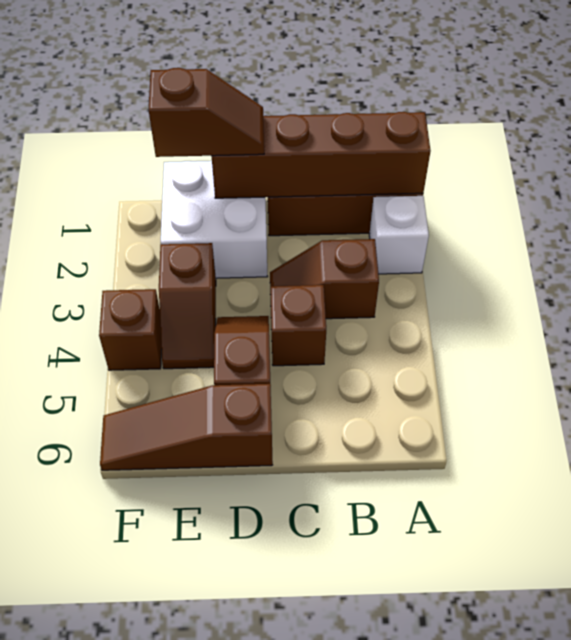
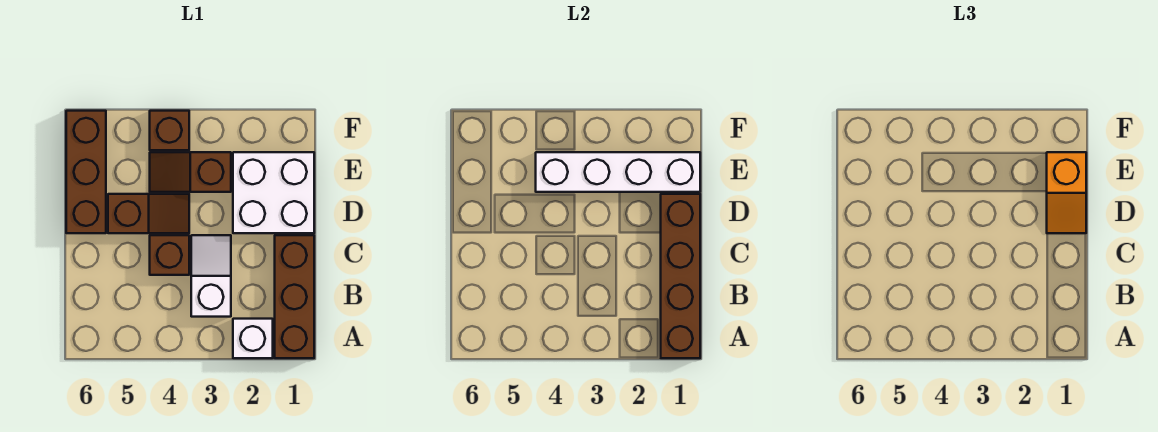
brown 1x2 slope [270,239,379,319] -> white 1x2 slope [191,235,231,317]
brown 1x2 slope [148,68,264,157] -> orange 1x2 slope [1047,152,1086,233]
brown 1x3 slope [100,384,273,470] -> brown 1x3 brick [66,111,106,233]
none -> white 1x4 brick [536,152,700,192]

